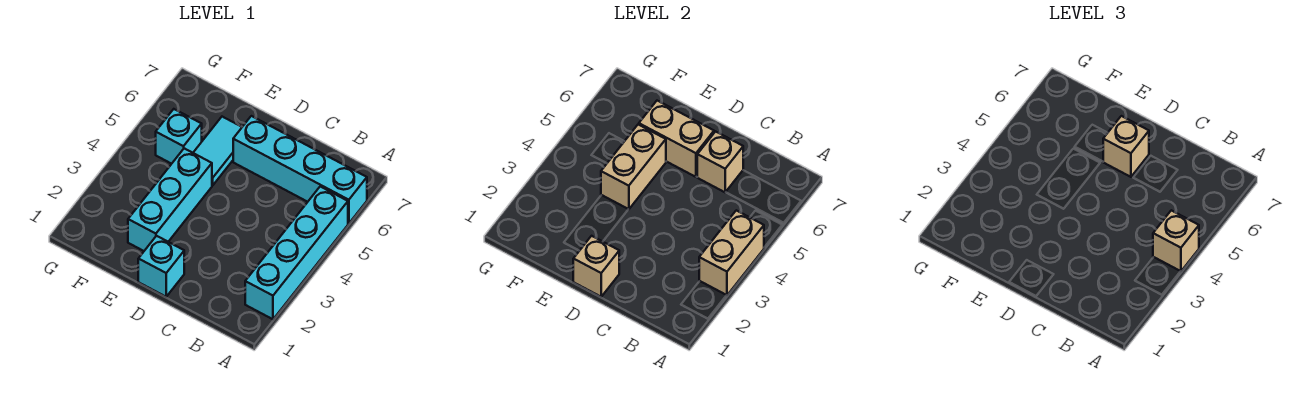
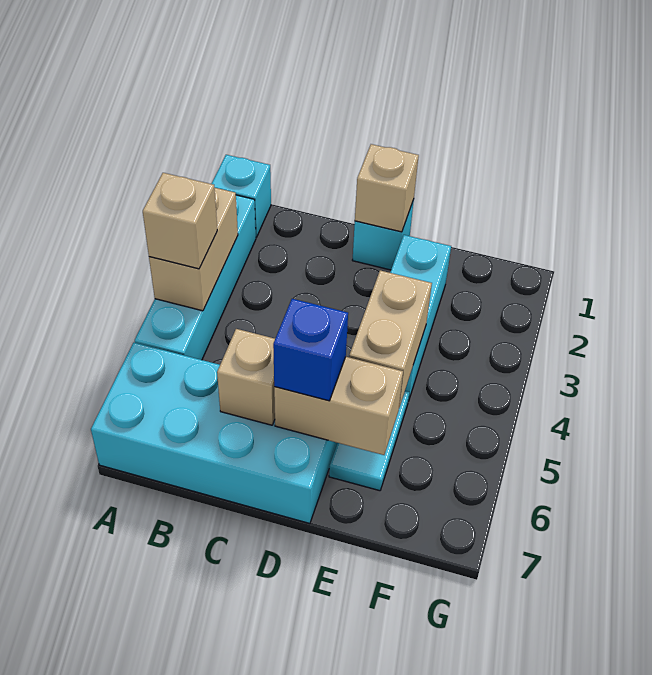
cyan 1x4 brick [233,116,367,223] -> cyan 2x4 brick [91,343,337,523]
tan 1x1 brick [1103,116,1149,177] -> blue 1x1 brick [273,299,348,401]
cyan 1x1 brick [156,109,202,164] -> cyan 1x1 brick moved to [212,155,271,237]

